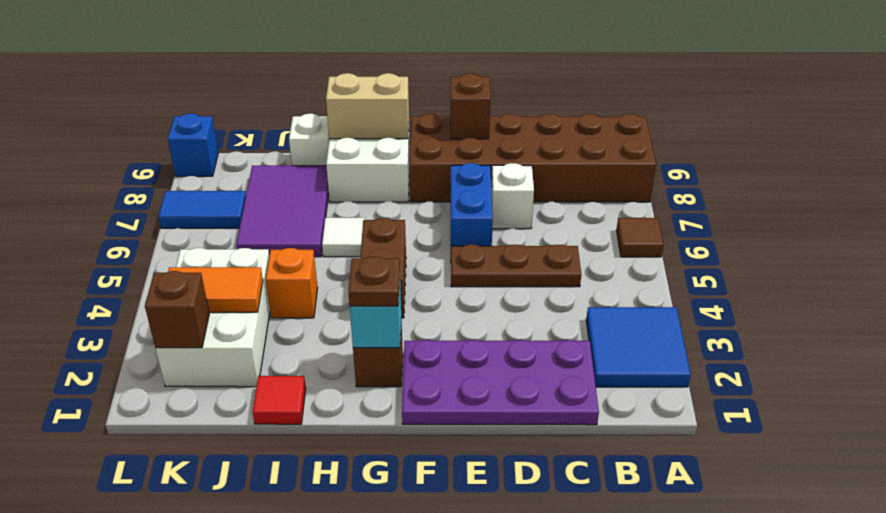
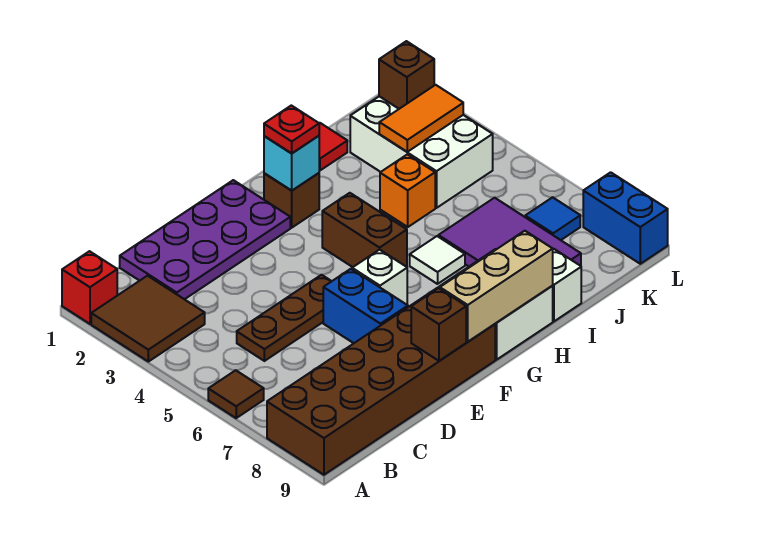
none -> red 1x1 brick [62,251,117,324]
blue 2x2 tile [586,307,691,387] -> brown 2x2 tile [91,276,205,362]
white 1x1 brick [491,163,534,229] -> white 1x1 brick moved to [352,250,407,305]
brown 1x1 plate [349,257,400,306] -> red 1x1 plate [264,105,319,153]
tan 1x2 brick [326,73,409,139] -> tan 1x3 brick [440,231,553,342]
blue 1x2 tile [158,191,246,228] -> blue 1x1 tile [525,197,580,240]
blue 1x1 brick [168,114,218,176] -> blue 1x2 brick [583,172,668,264]

